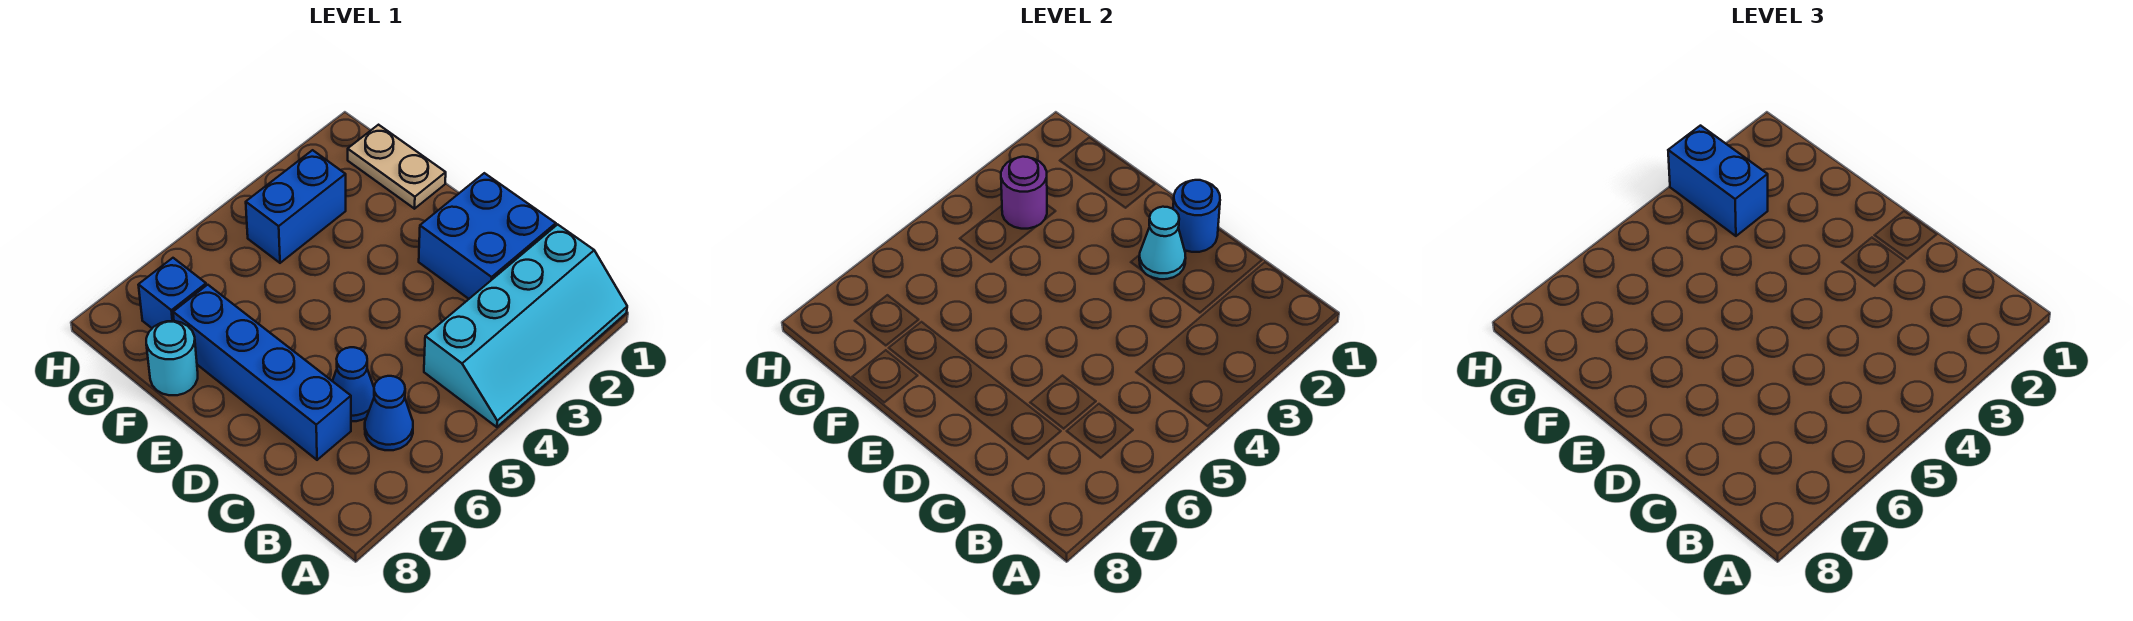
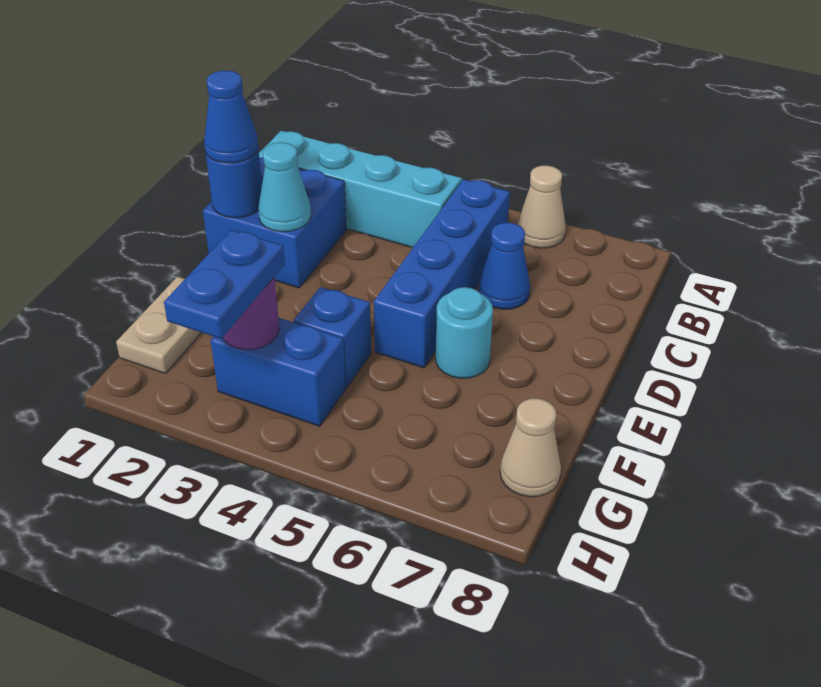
none -> tan 1x1 cone [517,165,566,248]
blue 1x1 cone [365,376,413,450] -> blue 1x1 cone moved to [204,71,258,163]
blue 1x4 brick [173,285,351,460] -> blue 1x4 brick moved to [374,179,510,368]
cyan 1x1 round brick [146,321,198,395] -> cyan 1x1 round brick moved to [436,287,493,378]
blue 1x2 brick [1668,126,1768,236] -> blue 1x2 plate [164,230,285,339]
blue 1x1 brick [139,258,206,328] -> blue 1x1 brick moved to [294,287,371,388]
none -> tan 1x1 cone [500,398,561,497]

